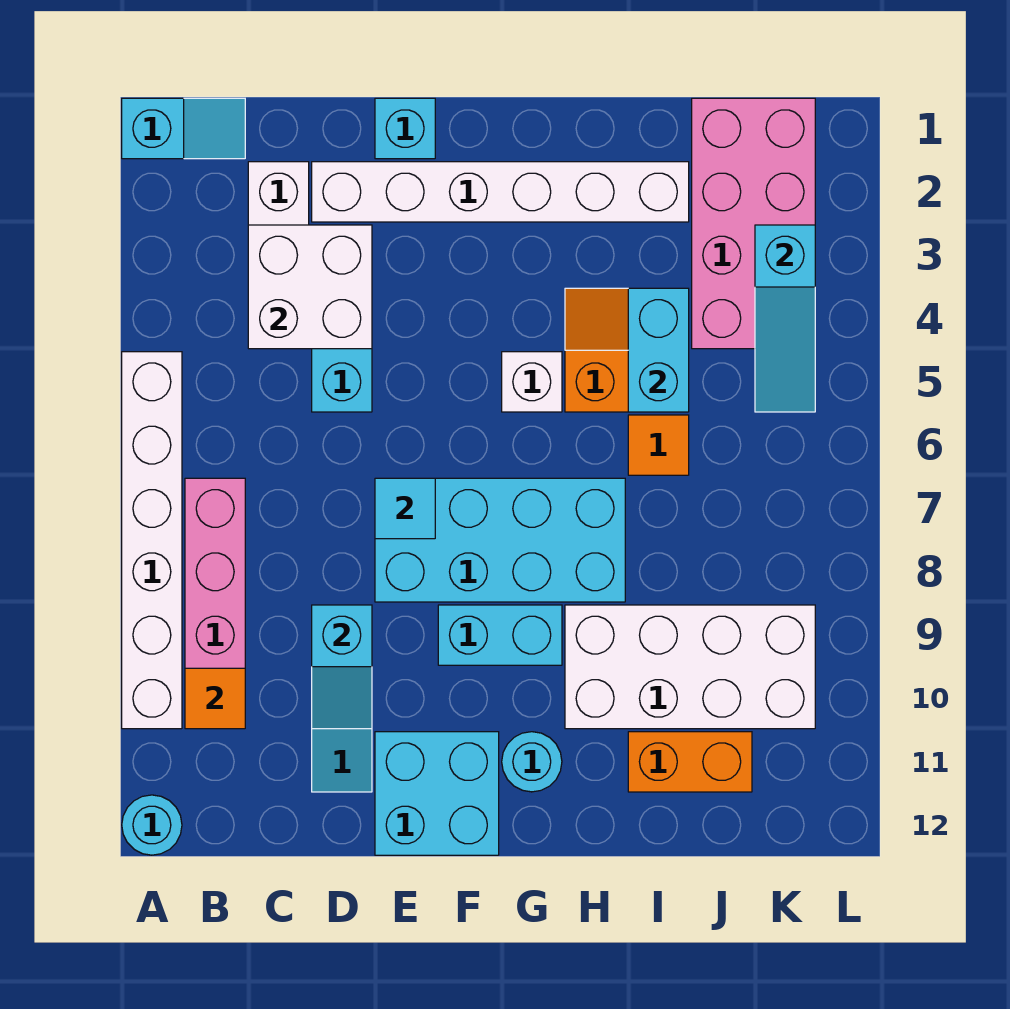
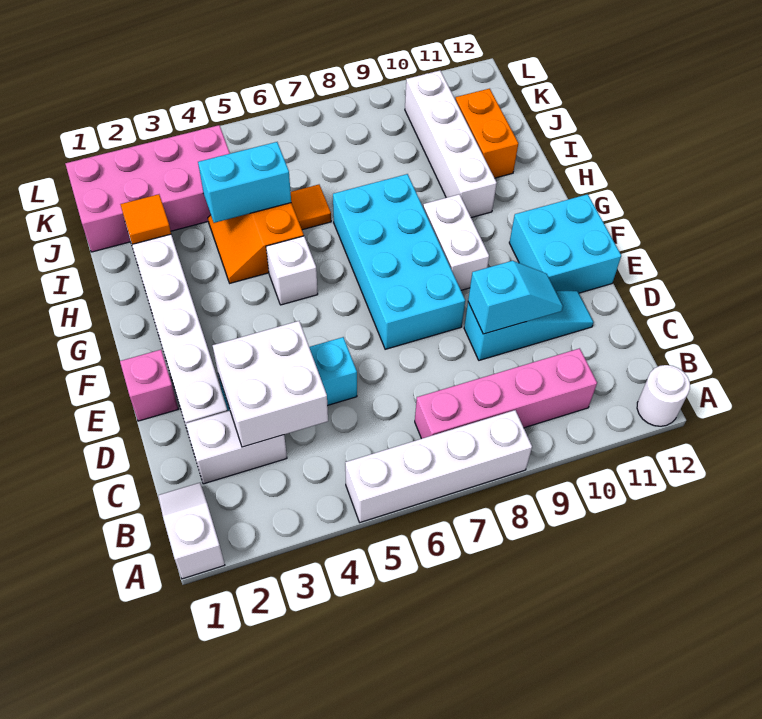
cyan 1x2 slope [122,98,245,159] -> white 1x2 slope [158,483,225,579]
white 1x6 brick [122,352,182,729] -> white 1x4 brick [345,410,532,522]
cyan 1x1 round brick [122,795,182,855] -> white 1x1 round brick [637,365,690,426]
orange 1x1 tile [185,668,245,729] -> orange 1x1 tile moved to [120,194,171,244]
cyan 1x1 brick [375,98,435,159] -> pink 1x1 brick [120,350,178,421]
cyan 1x1 tile [375,478,435,539] -> none
cyan 1x2 brick [438,605,562,665] -> white 1x2 brick [423,194,489,290]
cyan 1x1 round brick [502,732,562,792] -> none
white 2x4 brick [565,605,815,729] -> white 1x4 brick [405,71,497,218]
cyan 1x3 slope [755,225,815,412] -> none

